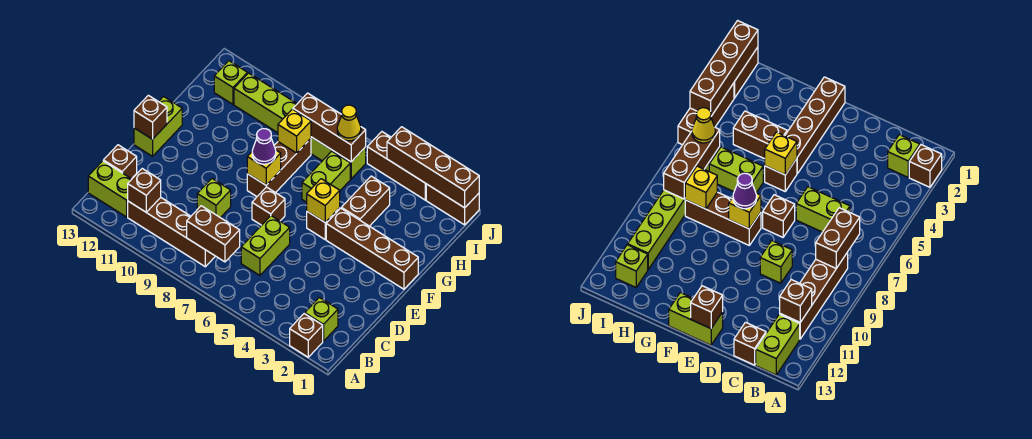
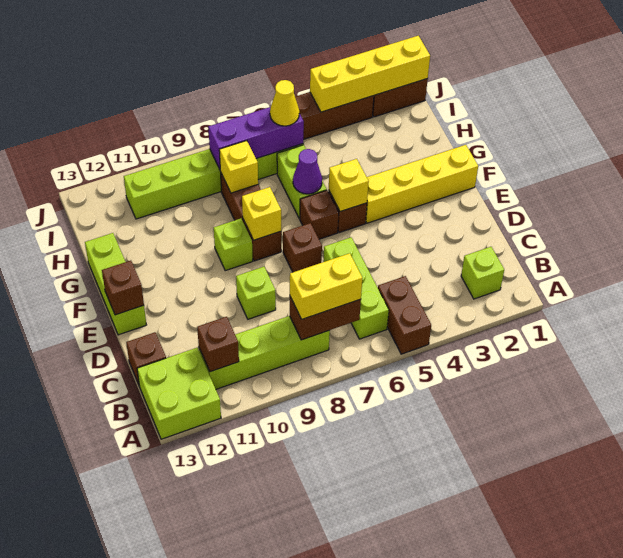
brown 1x1 brick [290,314,323,357] -> brown 1x1 brick moved to [300,190,339,239]
none -> yellow 1x2 brick [290,253,362,319]
brown 1x4 brick [128,198,215,267] -> lime 1x4 brick [199,316,330,389]
lime 1x2 brick [88,161,132,217] -> lime 2x2 brick [137,348,221,439]
lime 1x2 brick [241,216,290,275] -> lime 1x3 brick [323,237,389,339]
lime 1x2 brick [134,97,182,156] -> lime 1x3 brick [85,233,146,335]
brown 1x4 brick [326,208,418,289] -> yellow 1x4 brick [366,145,478,223]
purple 1x1 cone [252,129,276,164] -> purple 1x1 cone moved to [293,149,322,194]
brown 1x2 brick [341,176,390,226] -> brown 1x2 brick moved to [378,276,431,354]
brown 1x3 brick [293,93,366,162] -> purple 1x3 brick [208,107,304,169]
lime 1x1 brick [214,61,248,104] -> lime 1x1 brick moved to [214,219,253,271]
brown 1x4 brick [387,127,479,208] -> yellow 1x4 brick [310,36,430,112]

